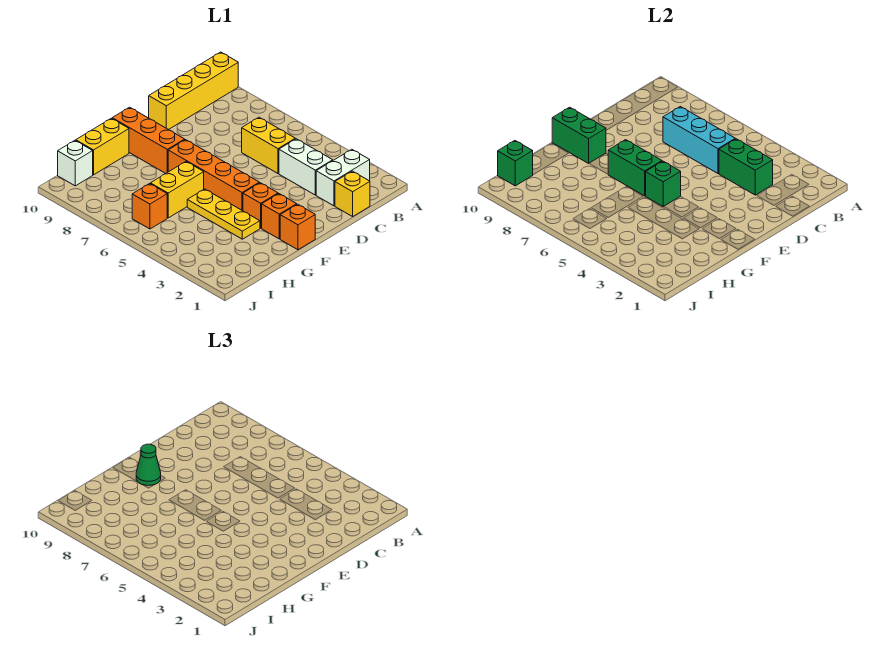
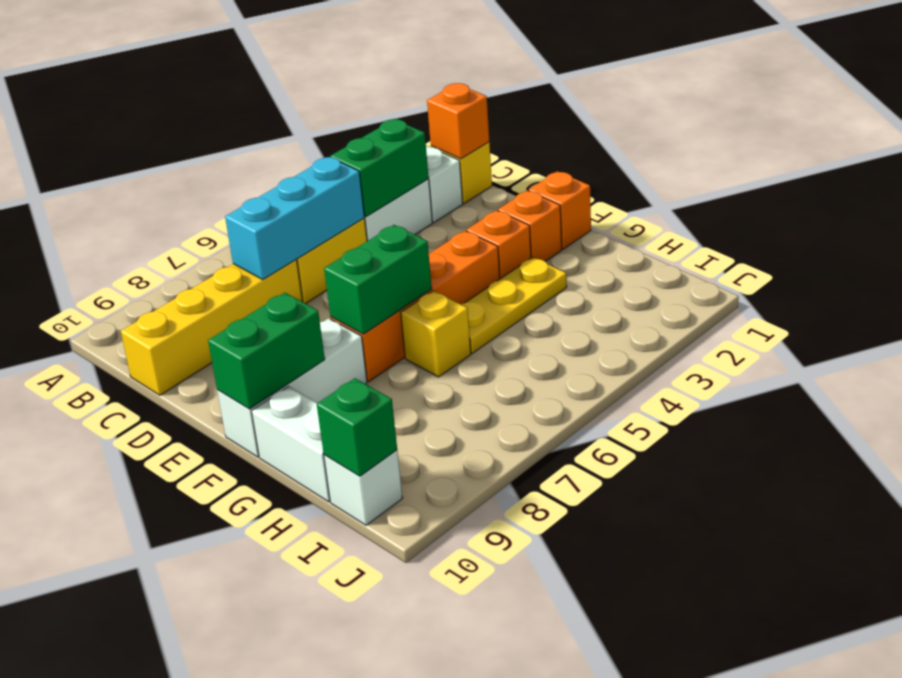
yellow 1x4 brick [149,52,238,130] -> yellow 1x4 brick turned to [121,260,303,395]
green 1x1 brick [645,161,681,207] -> none
orange 1x3 brick [112,107,185,174] -> white 1x3 brick [217,318,367,457]
green 1x1 cone [136,444,161,485] -> none
yellow 1x2 brick [150,162,204,218] -> yellow 1x1 brick [401,291,471,377]
yellow 1x2 brick [76,118,129,175] -> white 1x2 brick [252,386,330,502]
orange 1x1 brick [132,184,167,229] -> orange 1x1 brick moved to [427,83,489,159]

